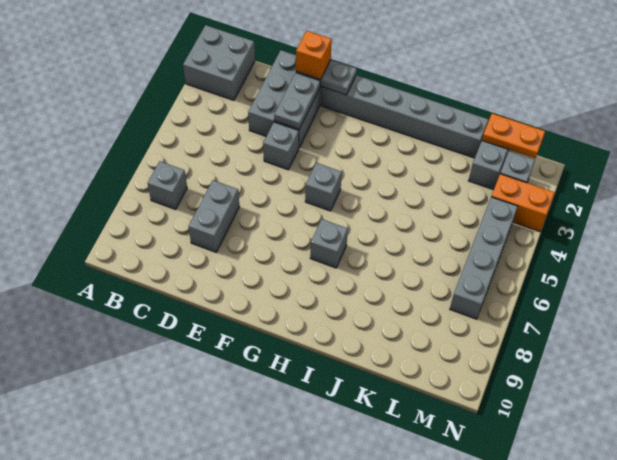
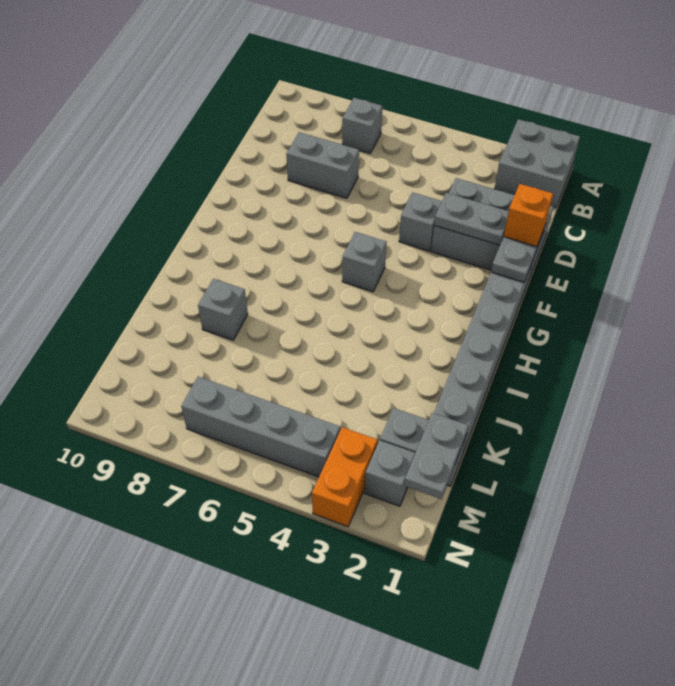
grey 1x1 brick [310,219,348,268] -> grey 1x1 brick moved to [198,279,248,340]
orange 1x2 plate [482,114,545,158] -> grey 1x2 plate [404,413,468,499]

